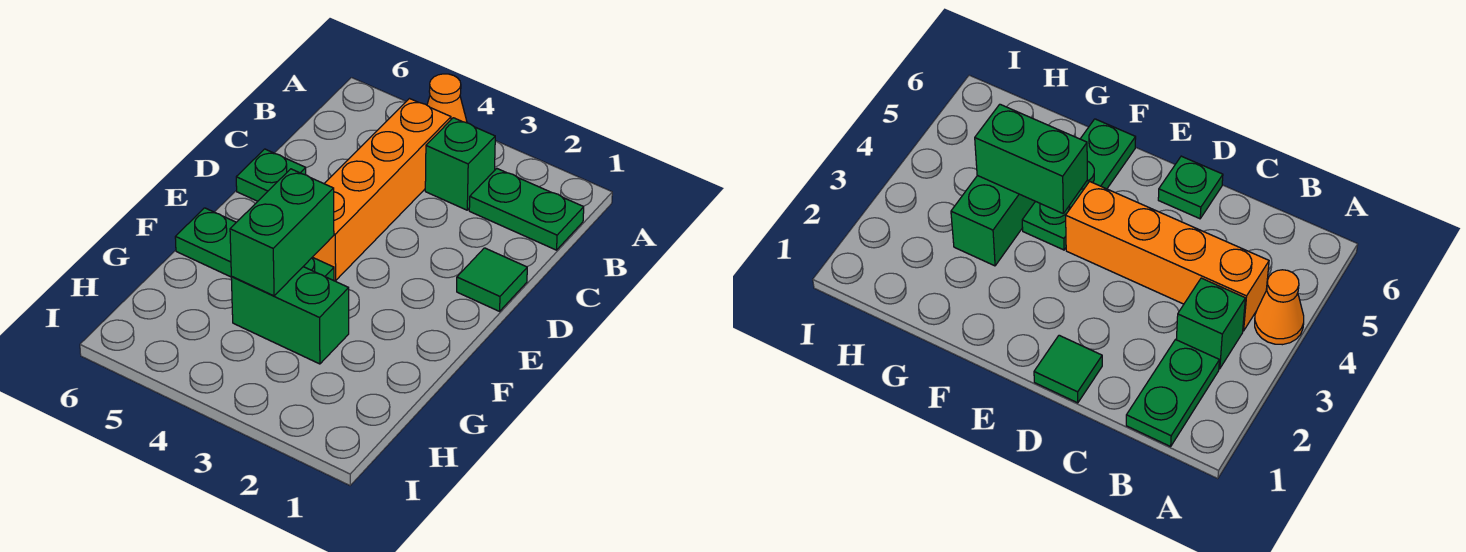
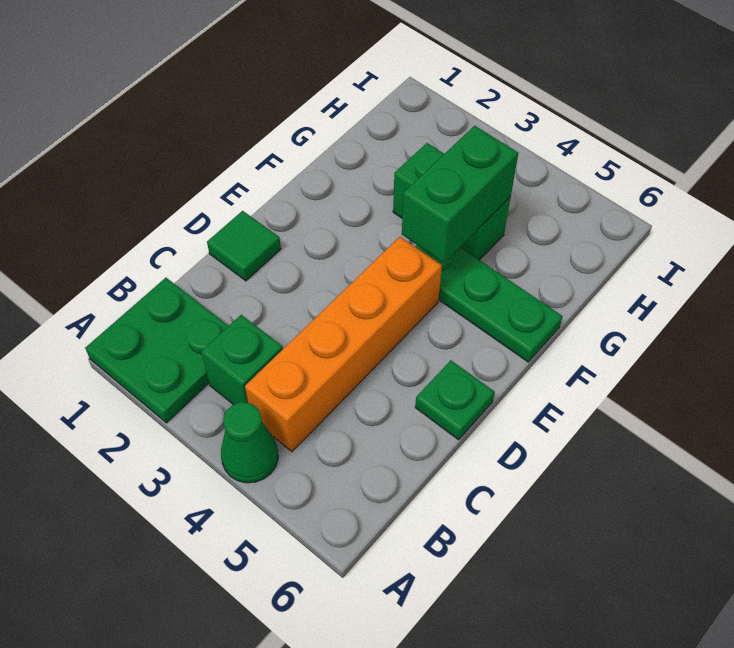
orange 1x1 cone [427,74,467,123] -> green 1x1 cone [221,402,278,483]
green 1x2 plate [469,168,584,250] -> green 2x2 plate [85,278,228,423]

